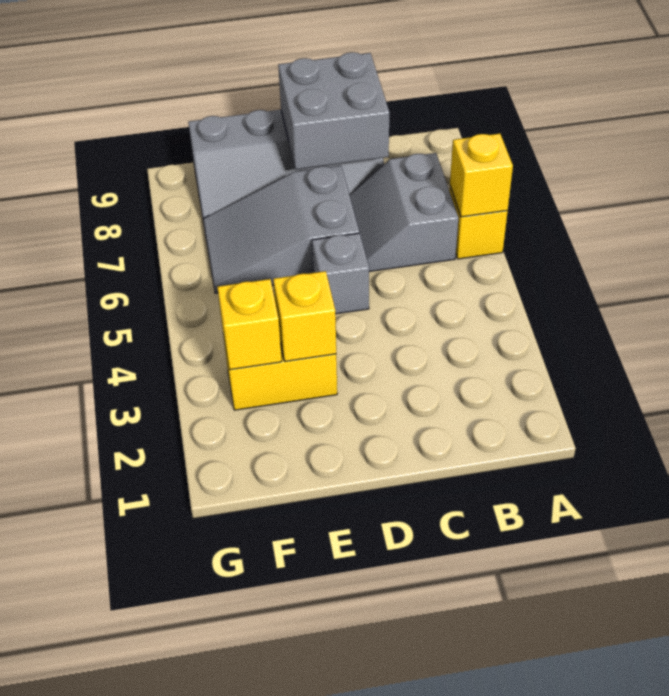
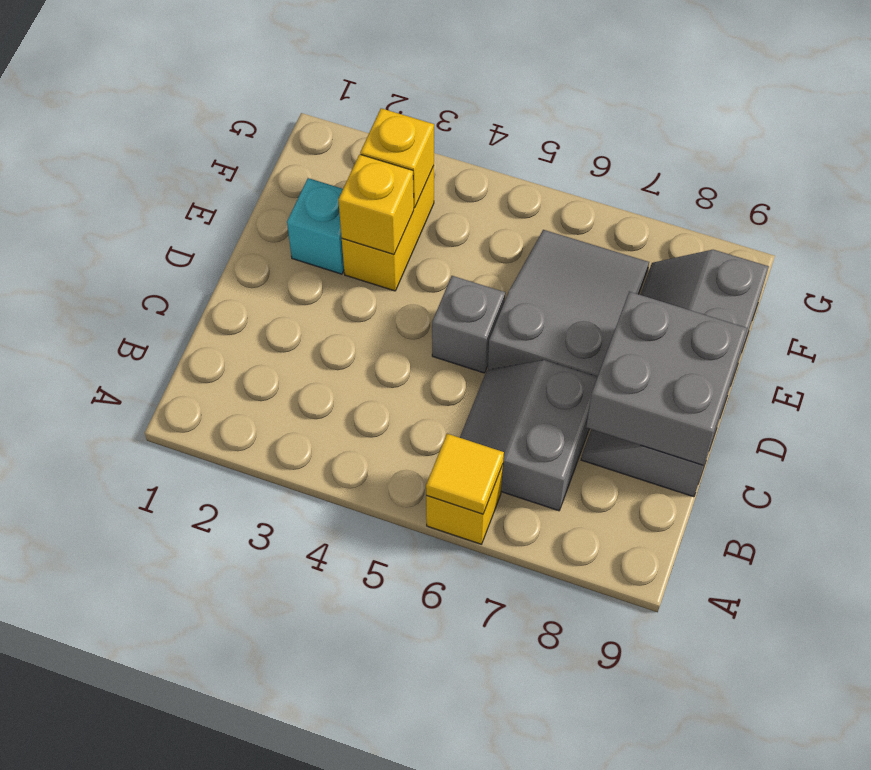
yellow 1x1 brick [450,134,513,217] -> yellow 1x1 tile [426,434,504,514]
grey 2x2 slope [350,153,459,272] -> grey 2x2 slope turned to [460,360,597,511]
none -> cyan 1x1 brick [287,178,344,274]

